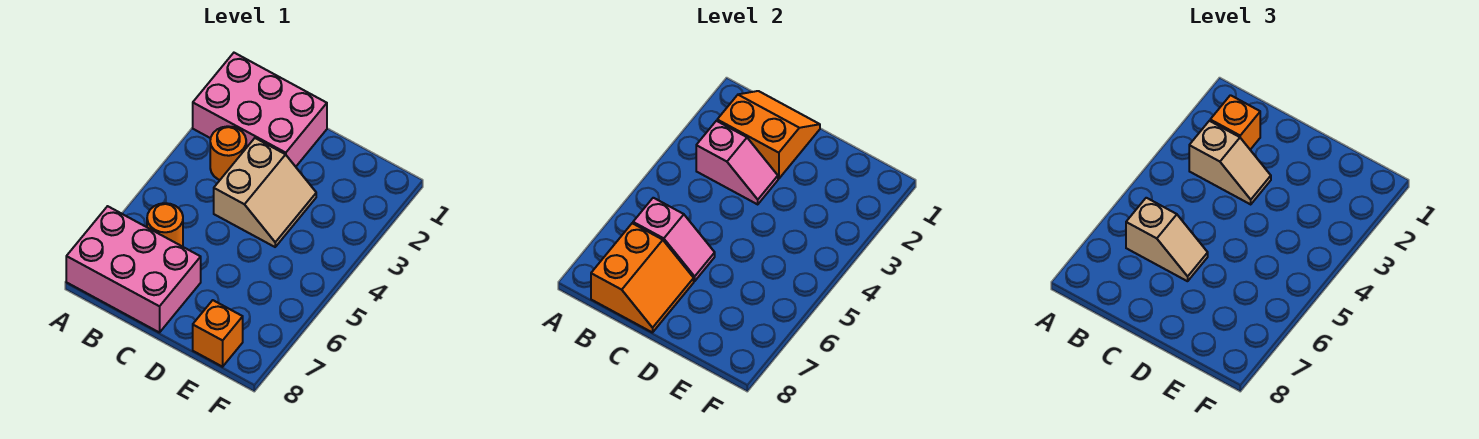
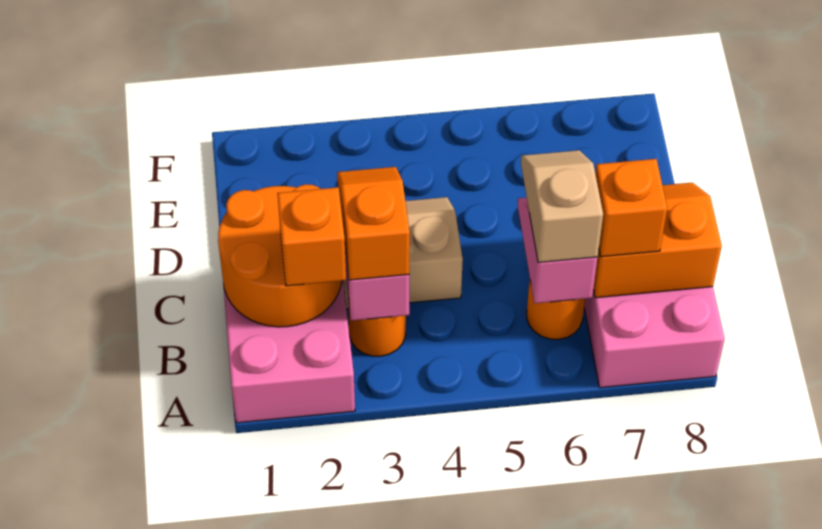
orange 2x2 slope [717,91,820,179] -> orange 2x2 round brick [218,184,342,327]
tan 1x2 slope [1189,121,1271,204] -> orange 1x2 slope [337,167,410,280]
orange 1x1 brick [193,300,243,367] -> orange 1x1 brick moved to [595,159,667,257]

